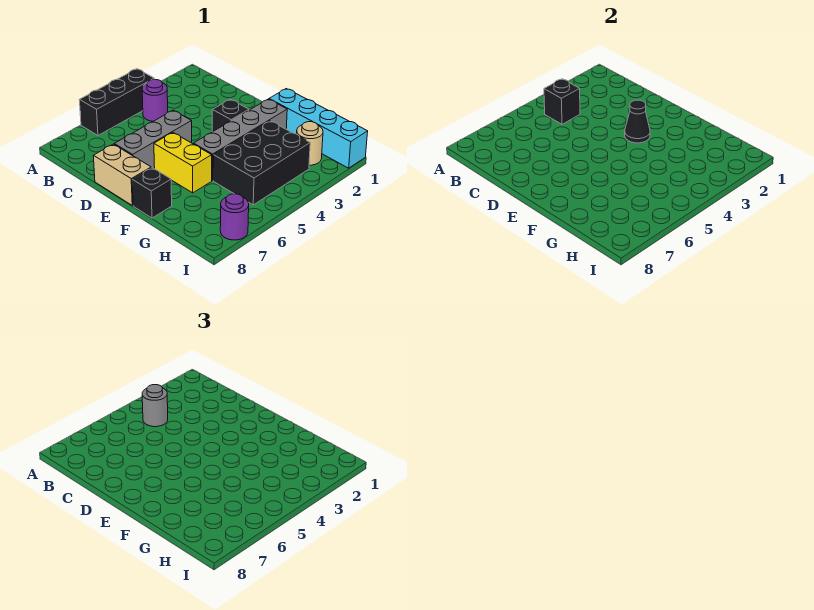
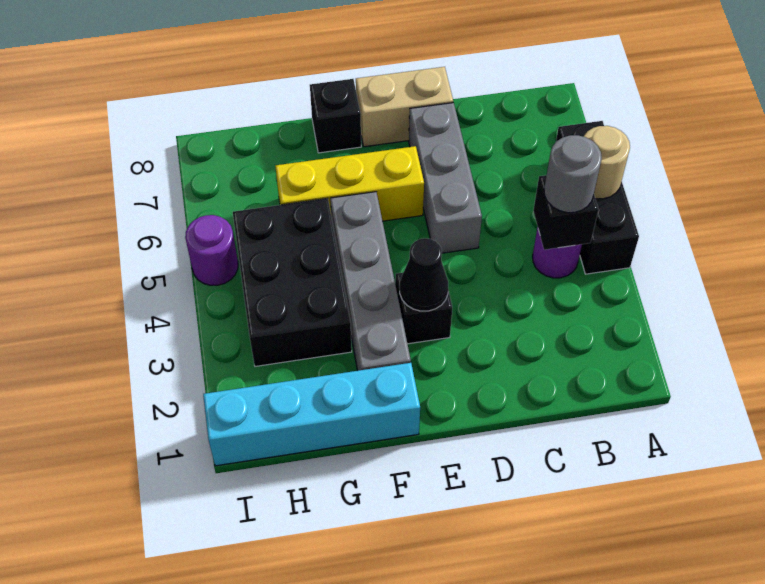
yellow 1x2 brick [154,133,212,193] -> yellow 1x3 brick [275,146,424,221]
tan 1x1 round brick [297,122,323,165] -> tan 1x1 round brick moved to [584,126,630,199]
purple 1x1 round brick [220,194,249,240] -> purple 1x1 round brick moved to [185,215,238,285]

